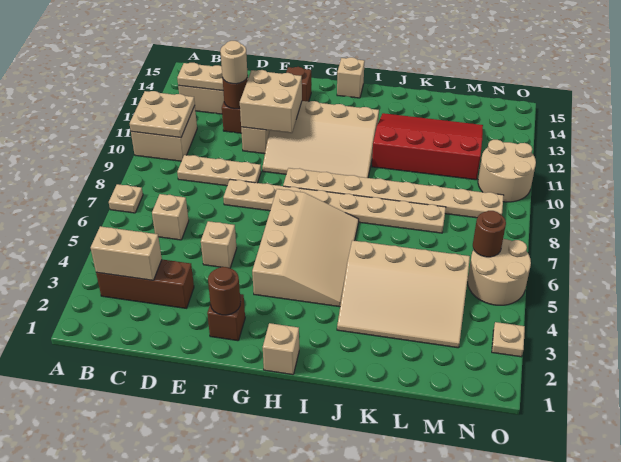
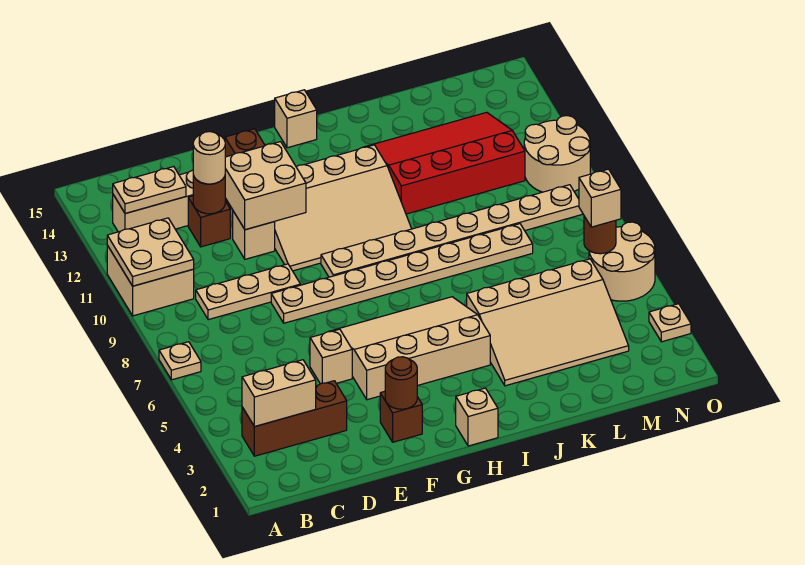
tan 1x1 brick [152,194,189,240] -> tan 1x1 brick moved to [579,169,621,227]
tan 3x4 slope [252,189,359,307] -> tan 3x4 slope turned to [329,297,490,400]

